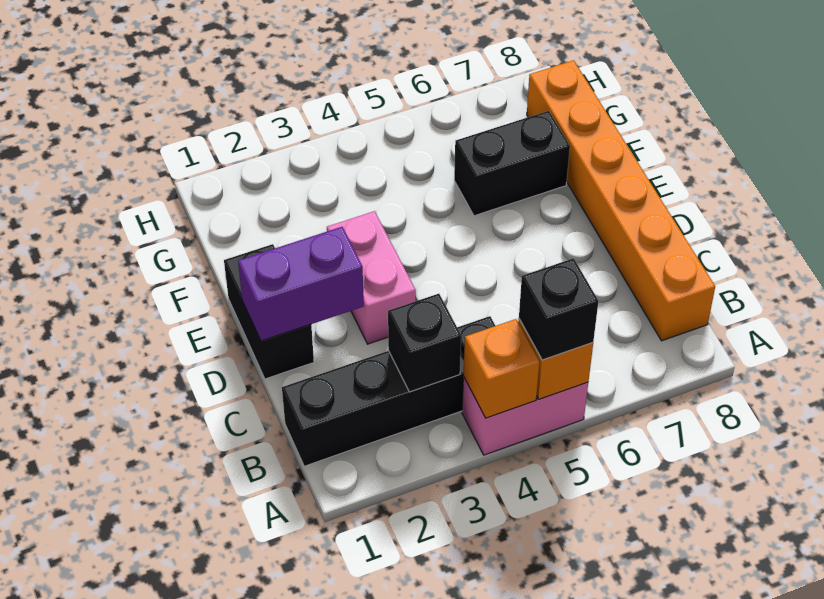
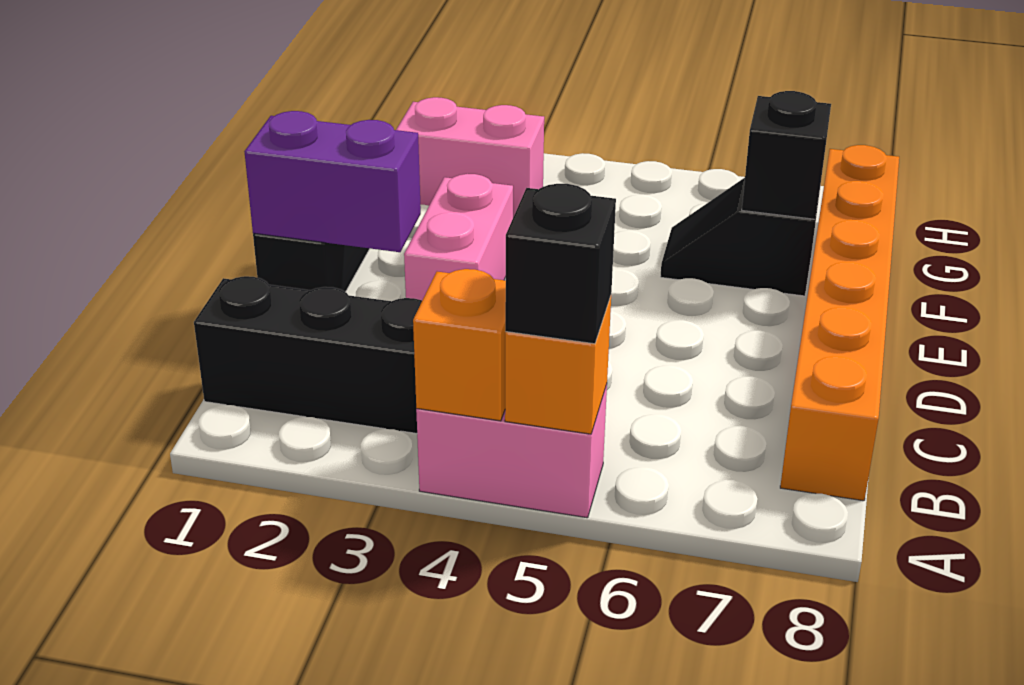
black 1x1 brick [388,294,461,392] -> black 1x1 brick moved to [742,91,831,219]
black 1x2 brick [454,111,570,216] -> black 1x2 slope [660,178,819,296]
none -> pink 1x2 brick [396,97,544,217]

